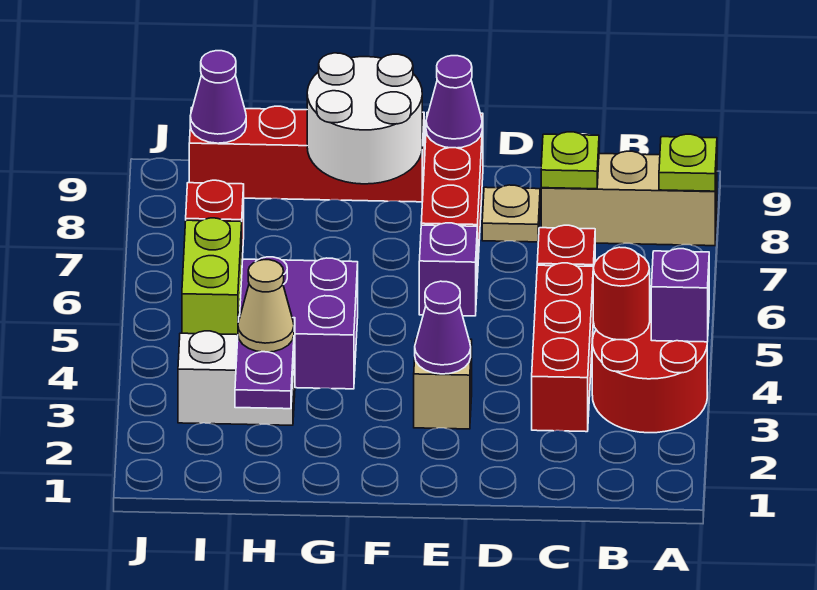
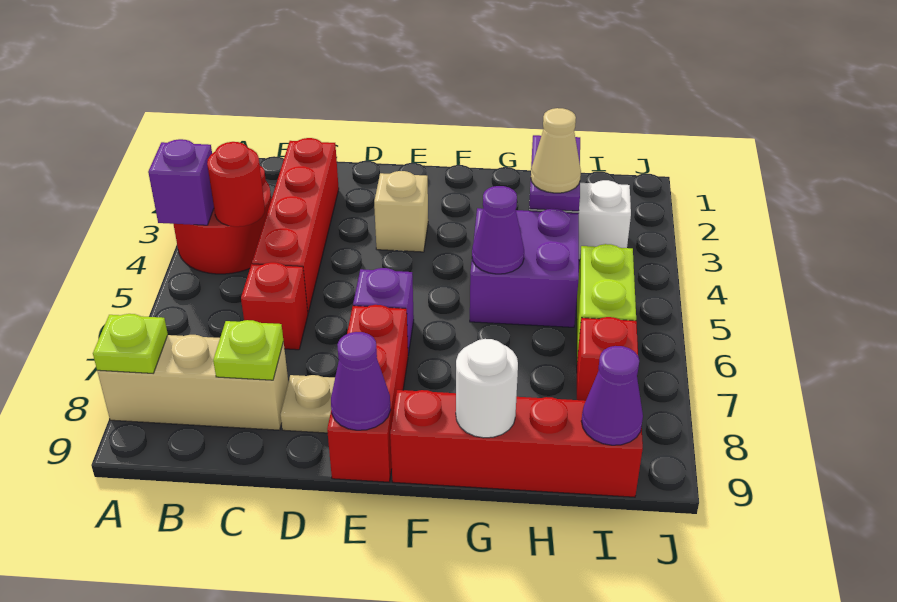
red 1x3 brick [532,263,593,432] -> red 1x4 brick [252,138,339,312]
purple 1x1 cone [415,281,471,374] -> purple 1x1 cone moved to [472,186,524,274]
white 2x2 round brick [307,53,422,184] -> white 1x1 round brick [456,339,518,438]

